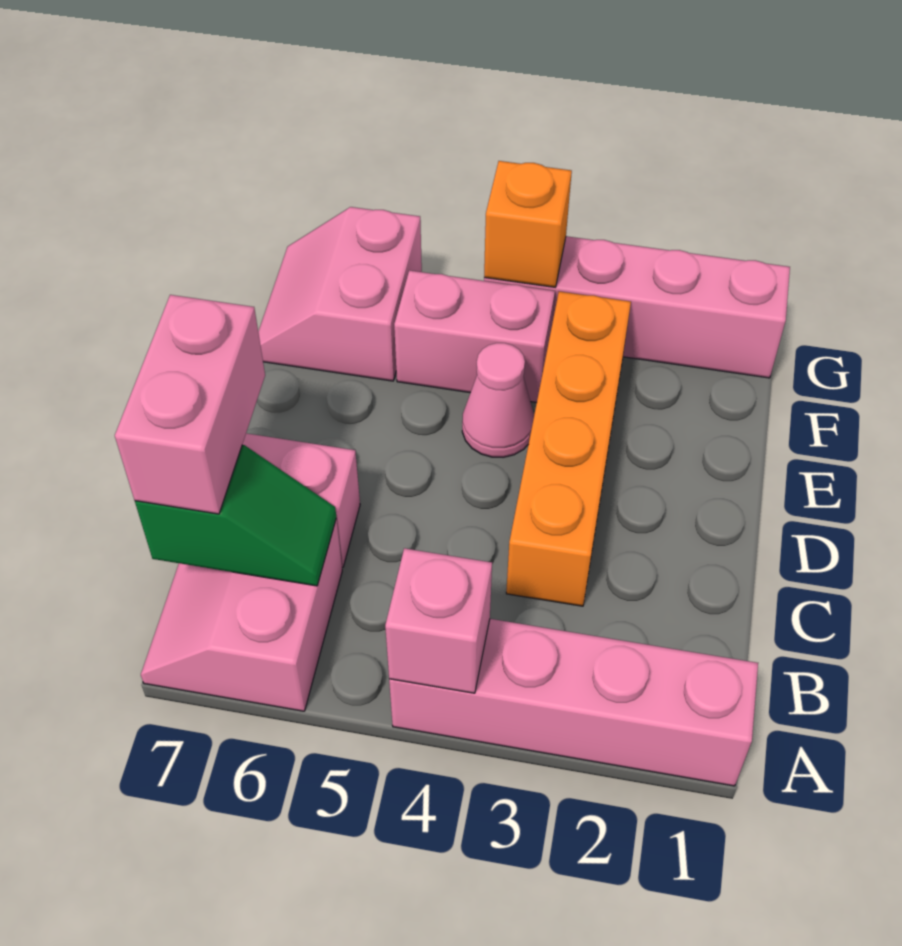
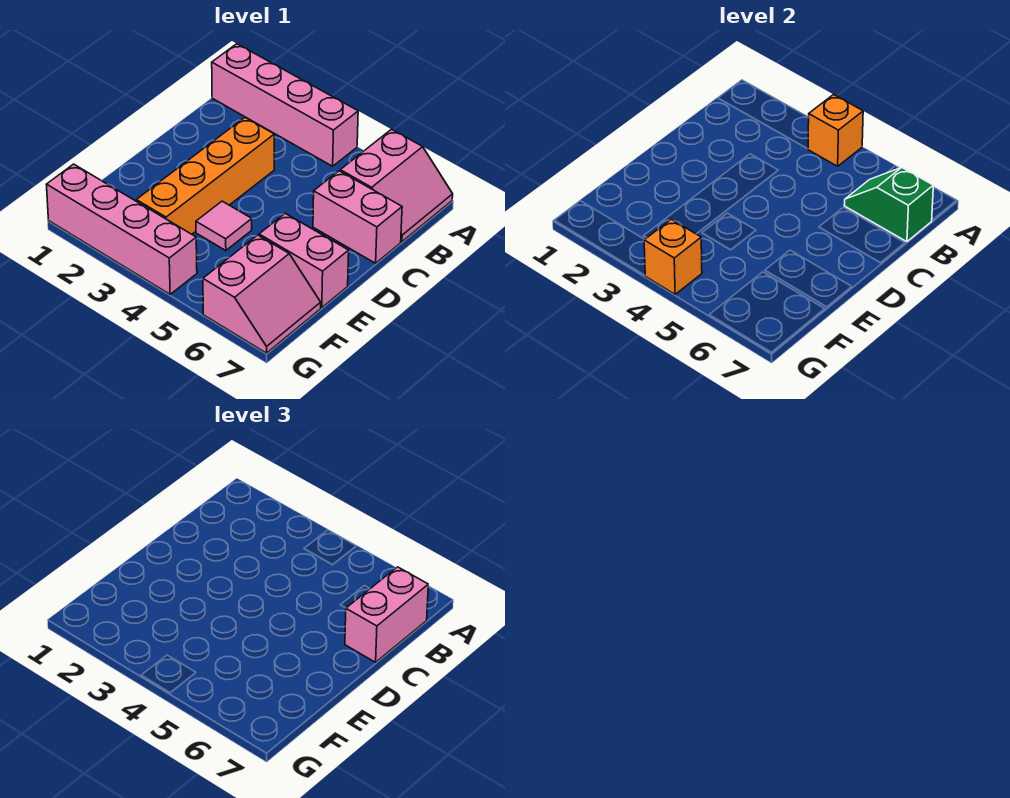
pink 1x1 brick [385,548,492,693] -> orange 1x1 brick [808,95,863,166]
pink 1x1 cone [462,343,534,457] -> pink 1x1 tile [196,201,252,251]
pink 1x2 brick [394,270,555,402] -> pink 1x2 brick moved to [259,213,349,308]

